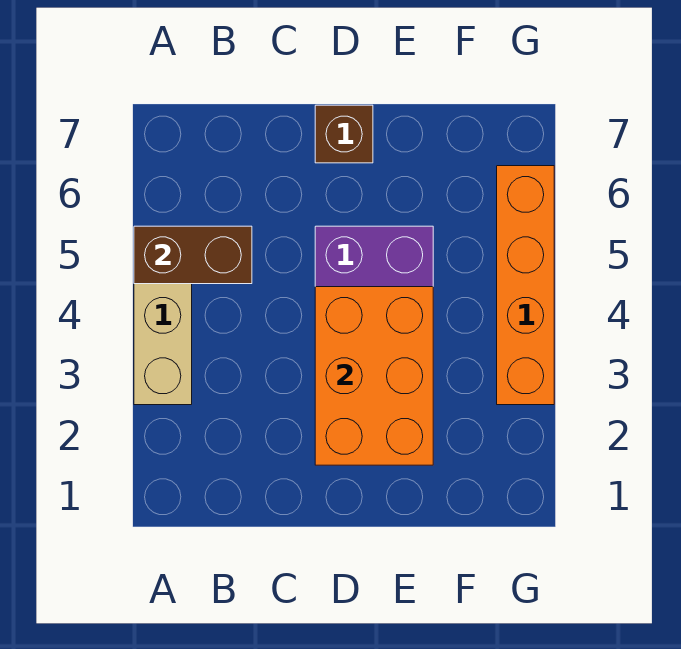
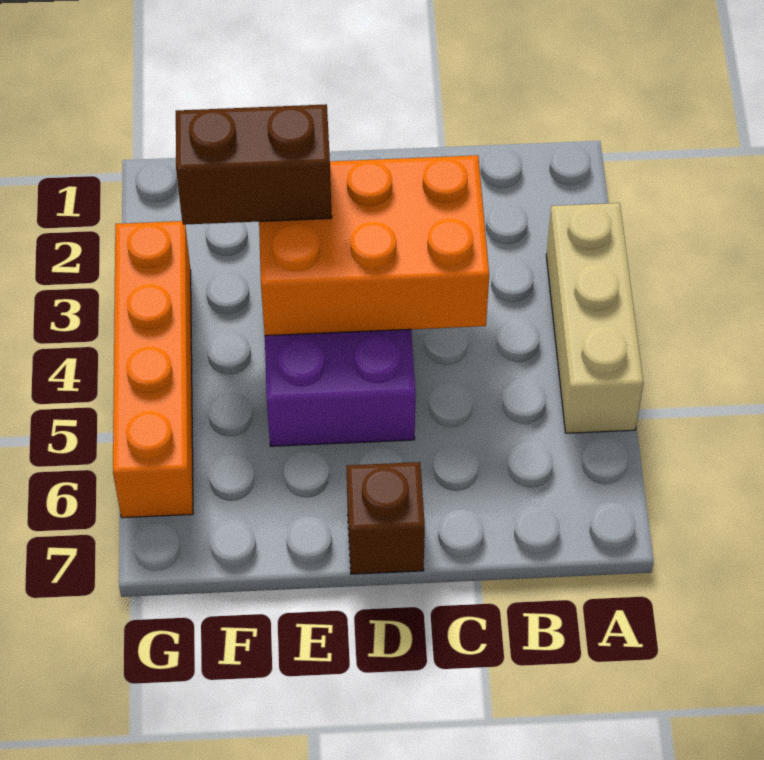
brown 1x2 brick [134,226,252,284] -> brown 1x2 brick moved to [176,104,332,225]
orange 2x3 brick [315,287,433,465] -> orange 2x3 brick turned to [259,155,489,336]

